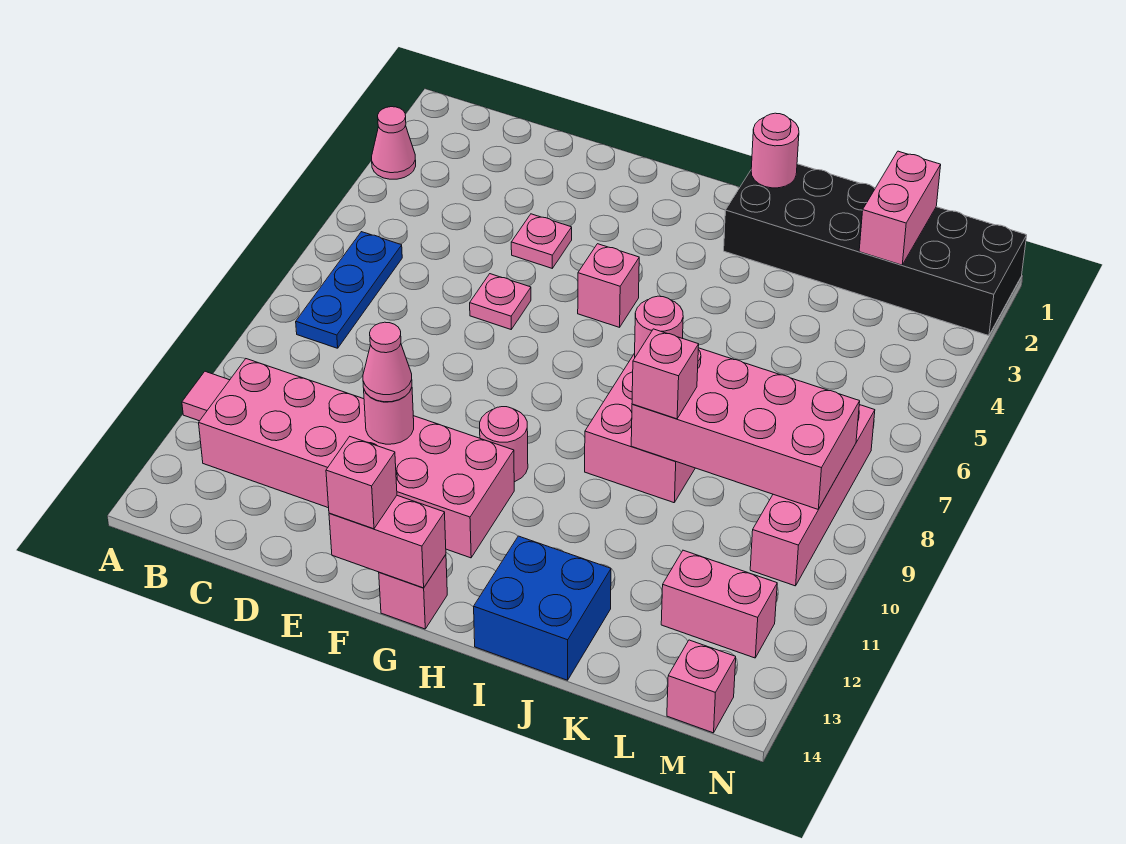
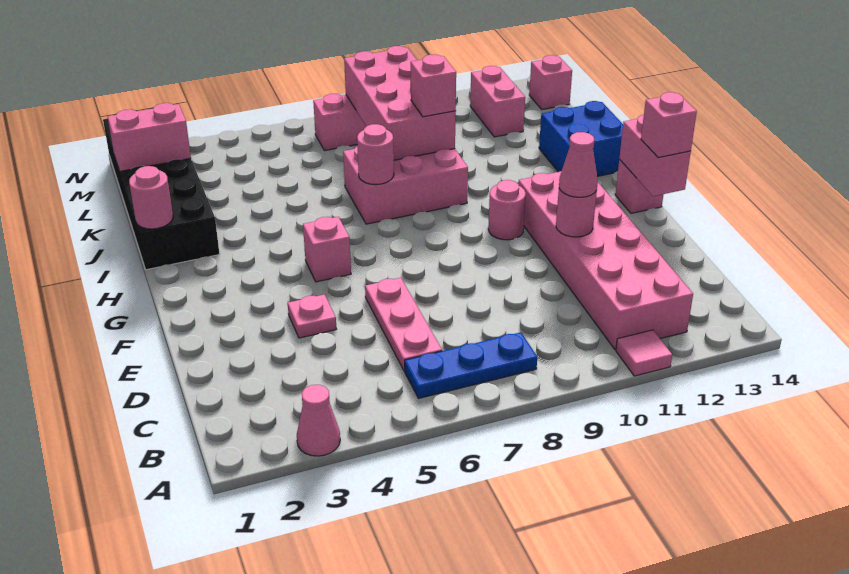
pink 1x1 plate [470,274,531,329] -> pink 1x3 plate [365,278,442,371]

